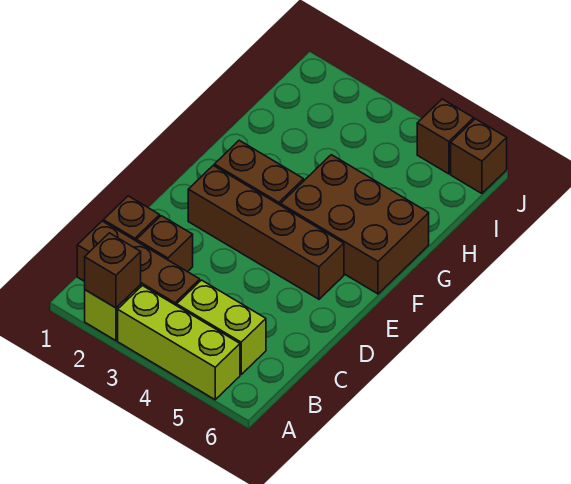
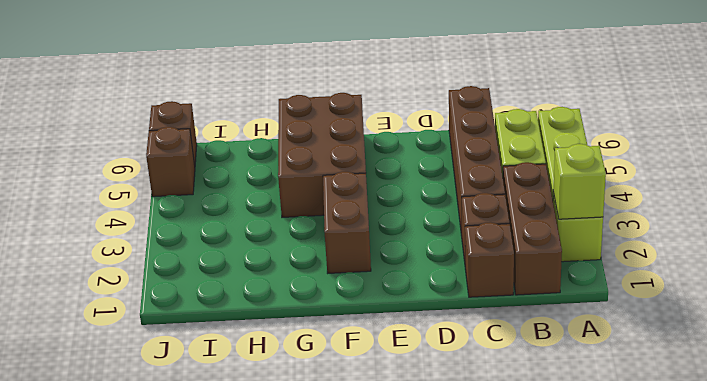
brown 1x1 brick [85,233,141,308] -> lime 1x1 brick [553,144,606,219]
brown 1x4 brick [188,166,344,299] -> brown 1x4 brick moved to [449,86,505,236]

